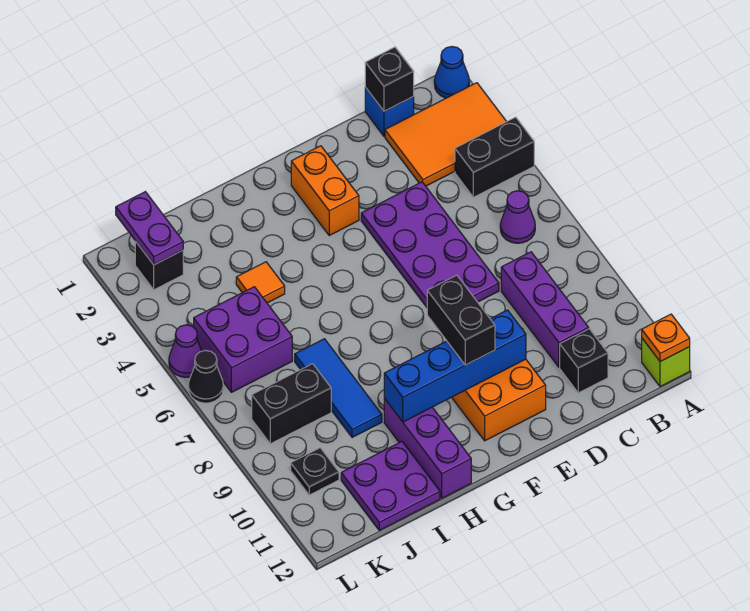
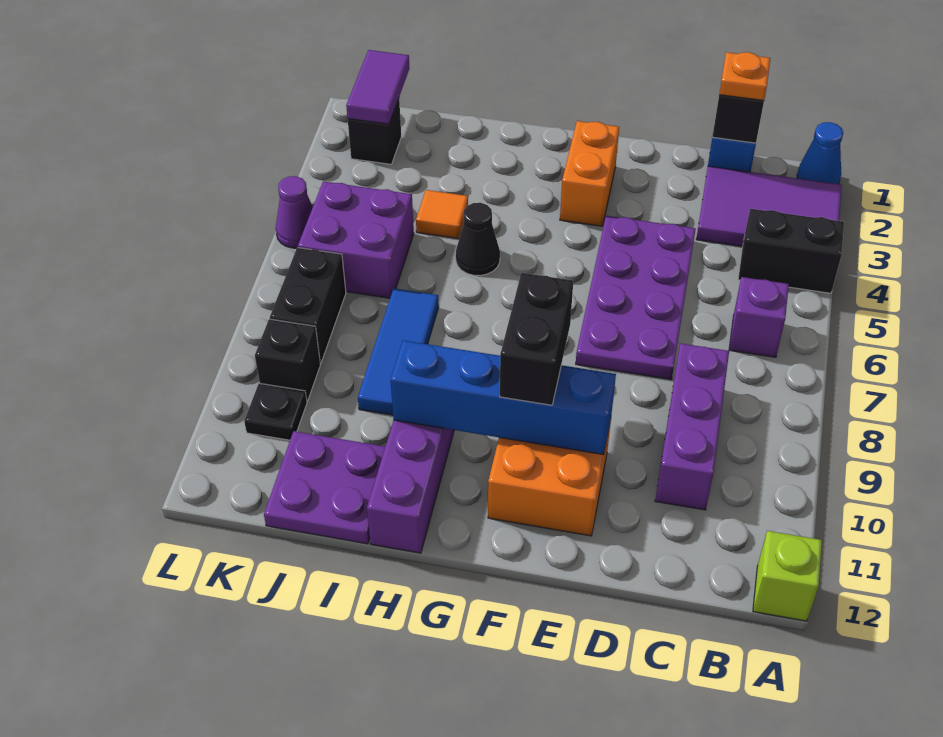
orange 2x3 tile [385,83,507,186] -> purple 2x3 tile [696,166,842,246]
orange 1x1 plate [642,314,690,362] -> orange 1x1 plate moved to [719,52,770,100]
purple 1x1 cone [500,191,535,243] -> purple 1x1 brick [729,277,789,357]
black 1x1 brick [560,329,608,393] -> black 1x1 brick moved to [255,319,320,401]
black 1x2 brick [252,364,331,444] -> black 1x2 brick turned to [270,247,346,363]
purple 1x2 plate [116,192,183,265] -> purple 1x2 tile [346,50,409,124]
black 1x1 cone [188,351,223,403] -> black 1x1 cone moved to [456,203,500,276]

